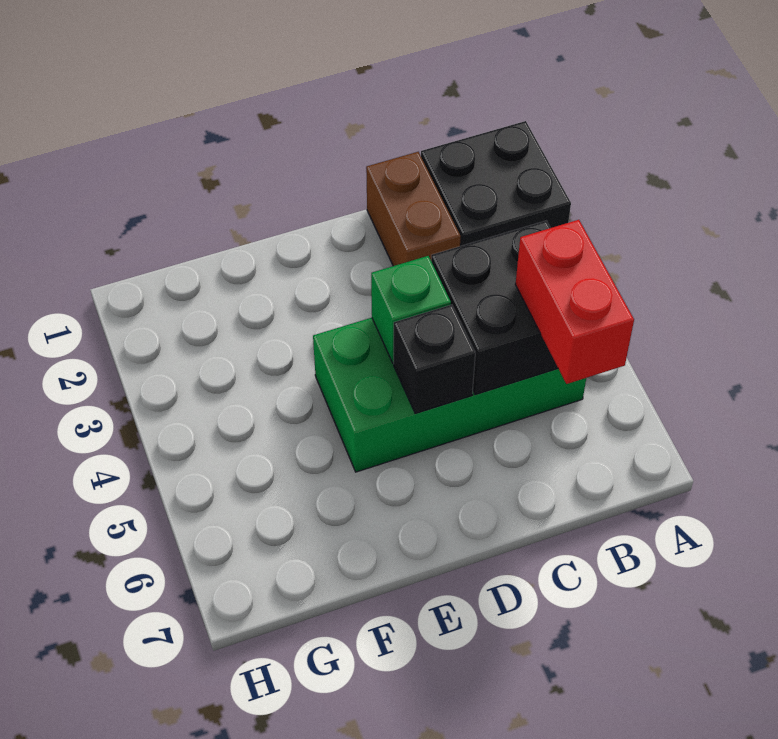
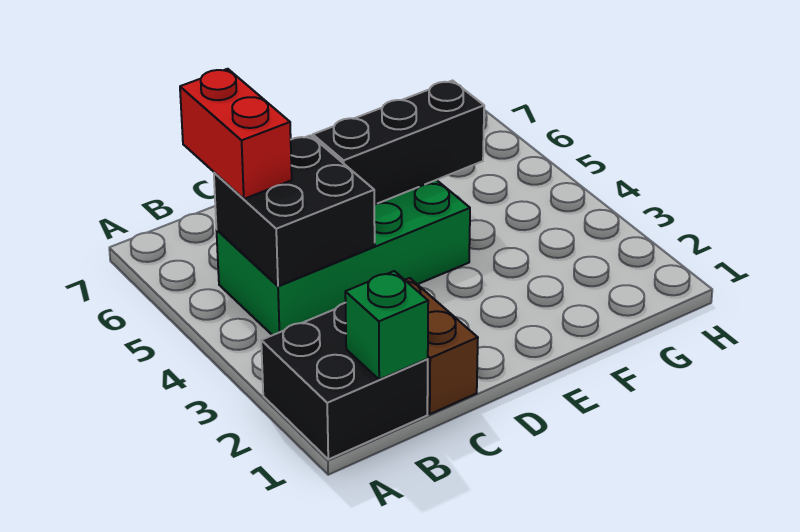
green 1x1 brick [371,256,451,363] -> green 1x1 brick moved to [345,271,428,379]
black 1x1 brick [394,305,475,413] -> black 1x3 brick [313,81,484,205]

